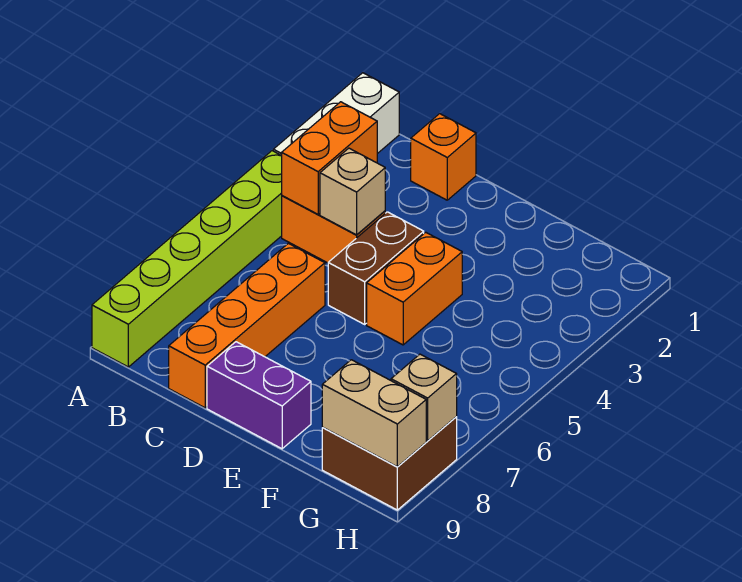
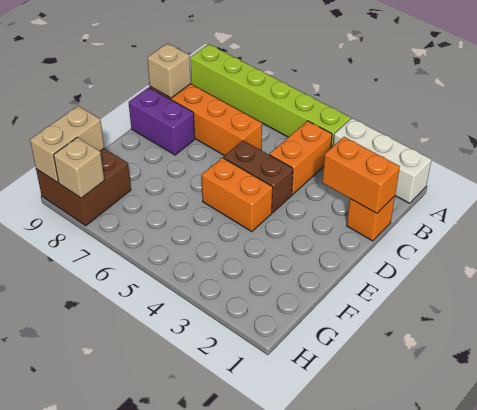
orange 1x2 brick [282,102,377,214] -> orange 1x2 brick moved to [322,137,400,213]
tan 1x1 brick [320,148,385,235] -> tan 1x1 brick moved to [147,43,191,98]
purple 1x2 brick [207,342,311,449] -> purple 1x2 brick turned to [129,87,195,155]

